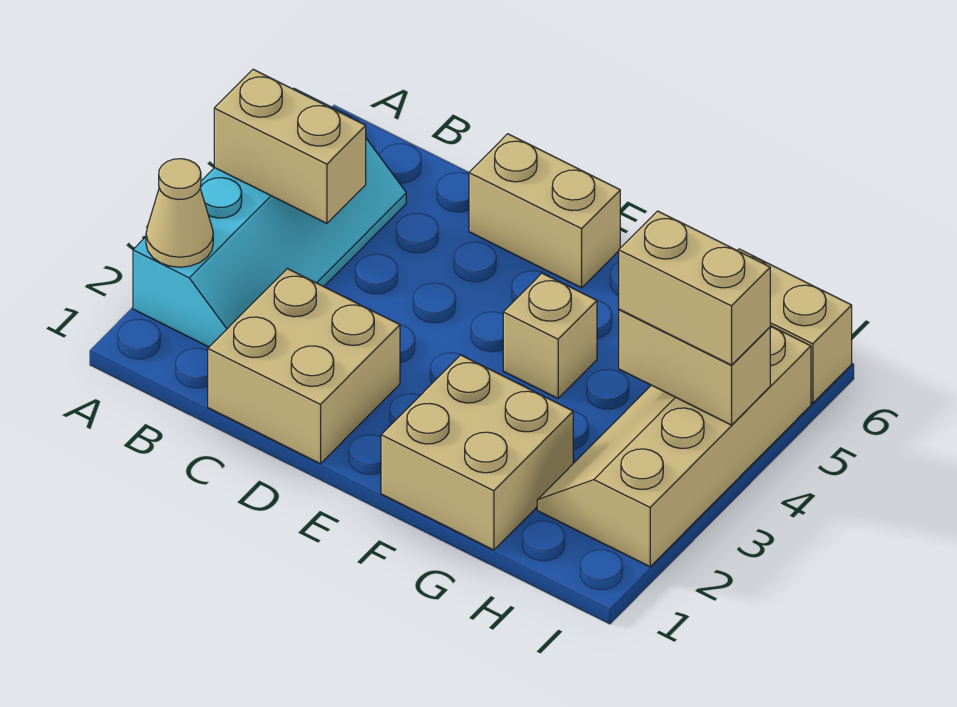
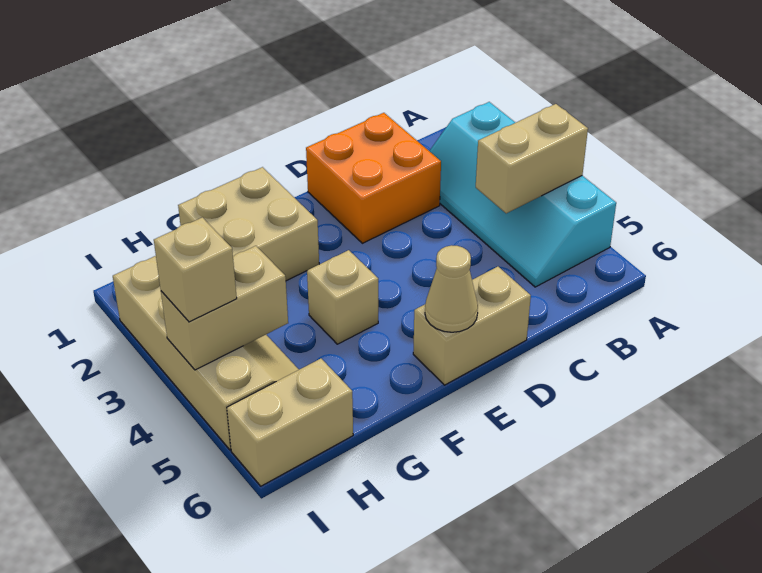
tan 1x1 cone [146,159,213,267] -> tan 1x1 cone moved to [425,245,478,332]
tan 2x2 brick [208,269,400,464] -> orange 2x2 brick [306,113,441,243]
tan 1x2 brick [619,211,770,365] -> tan 1x1 brick [154,217,237,322]

